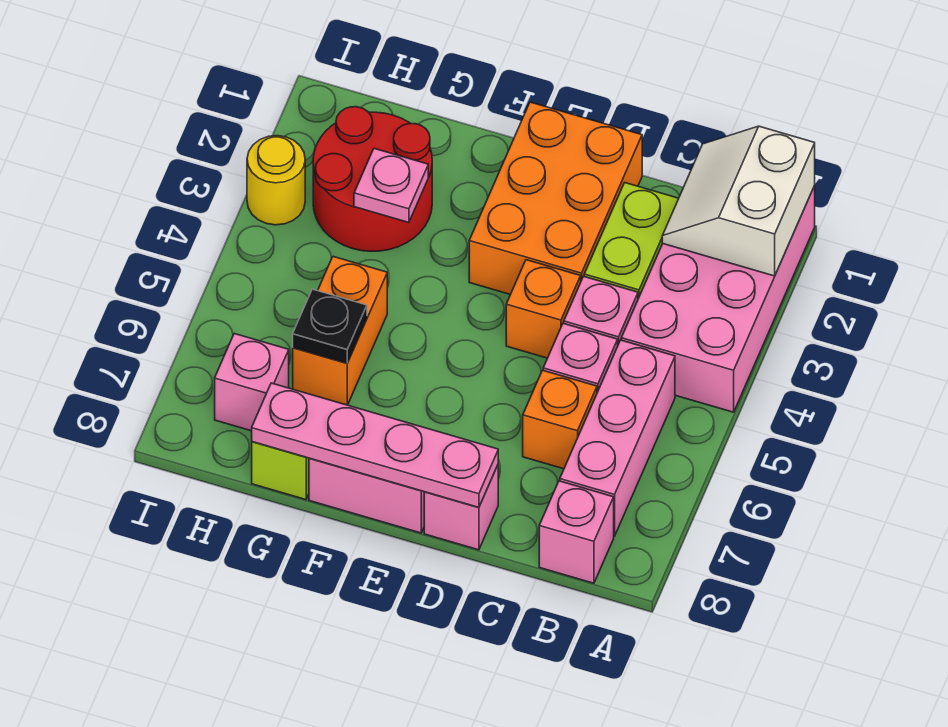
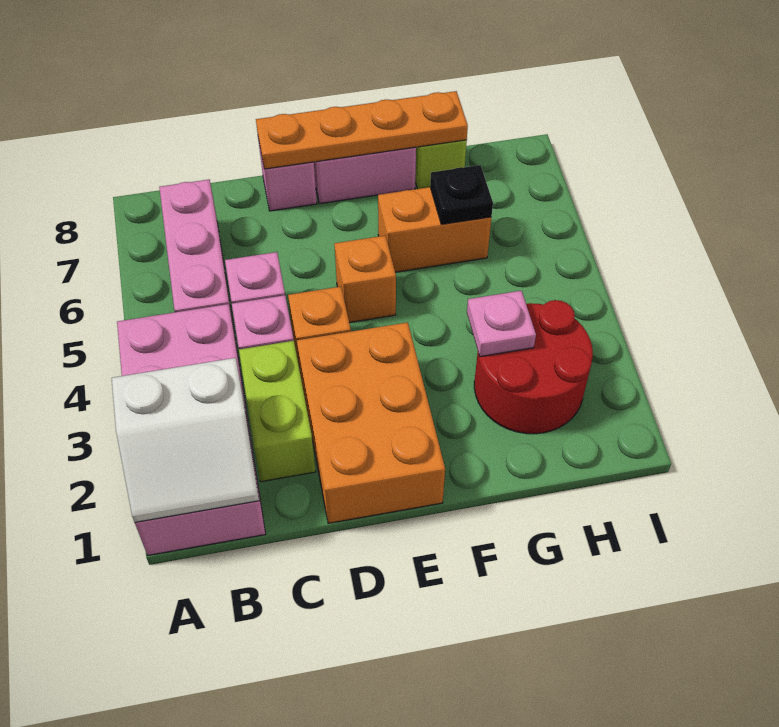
white 2x2 slope [662,126,815,276] -> white 2x2 slope turned to [112,358,259,522]
pink 1x1 brick [539,481,614,583] -> none
orange 1x1 brick [523,370,597,469] -> orange 1x1 brick moved to [334,236,396,323]
pink 1x4 plate [252,383,498,507] -> orange 1x4 plate [256,91,468,169]
orange 1x2 brick [293,257,387,405] -> orange 1x2 brick turned to [378,187,491,272]
pink 1x1 brick [215,334,289,431] -> none
yellow 1x1 round brick [247,136,305,225] -> none

